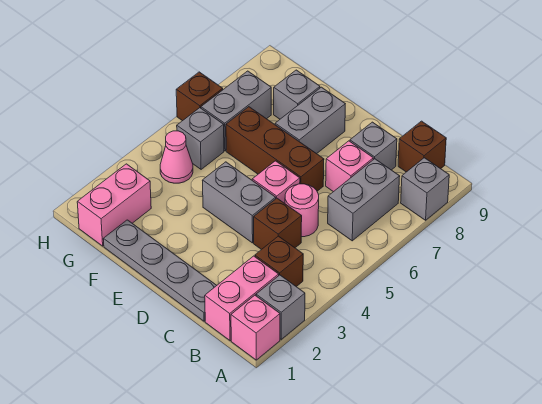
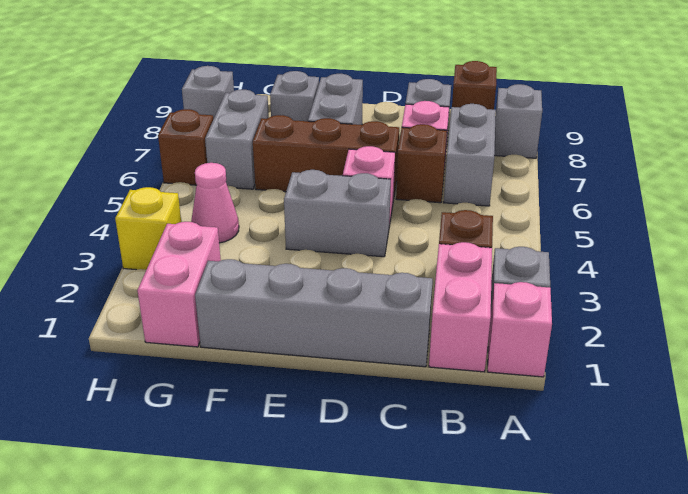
grey 1x4 plate [103,220,217,321] -> grey 1x4 brick [195,259,433,367]
brown 1x1 brick [254,198,302,250] -> brown 1x1 brick moved to [396,124,447,203]
pink 1x1 round brick [285,184,319,237] -> none
grey 1x1 brick [177,108,224,169] -> grey 1x1 brick moved to [182,66,234,119]
none -> yellow 1x1 brick [115,187,181,270]

